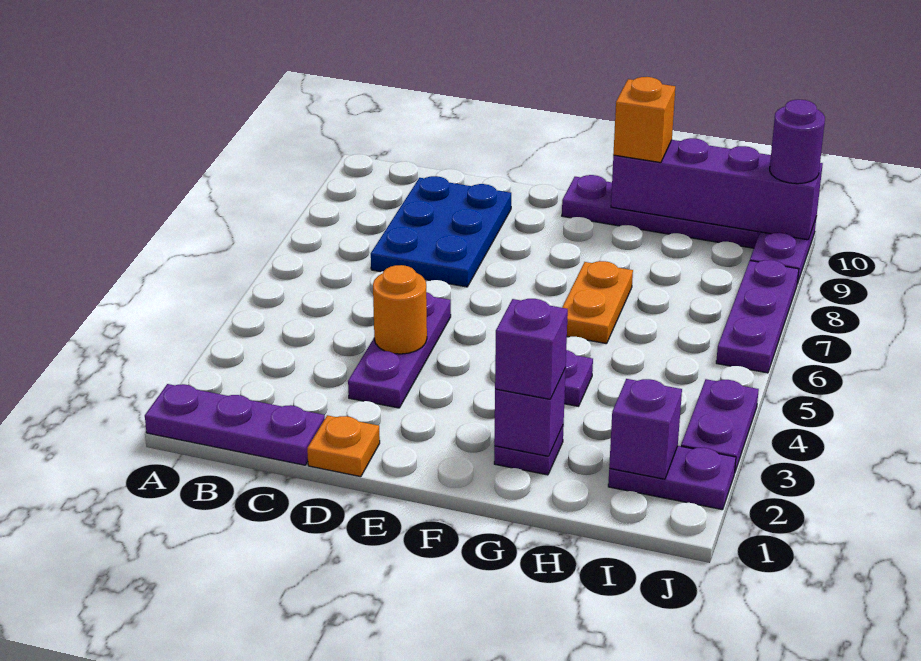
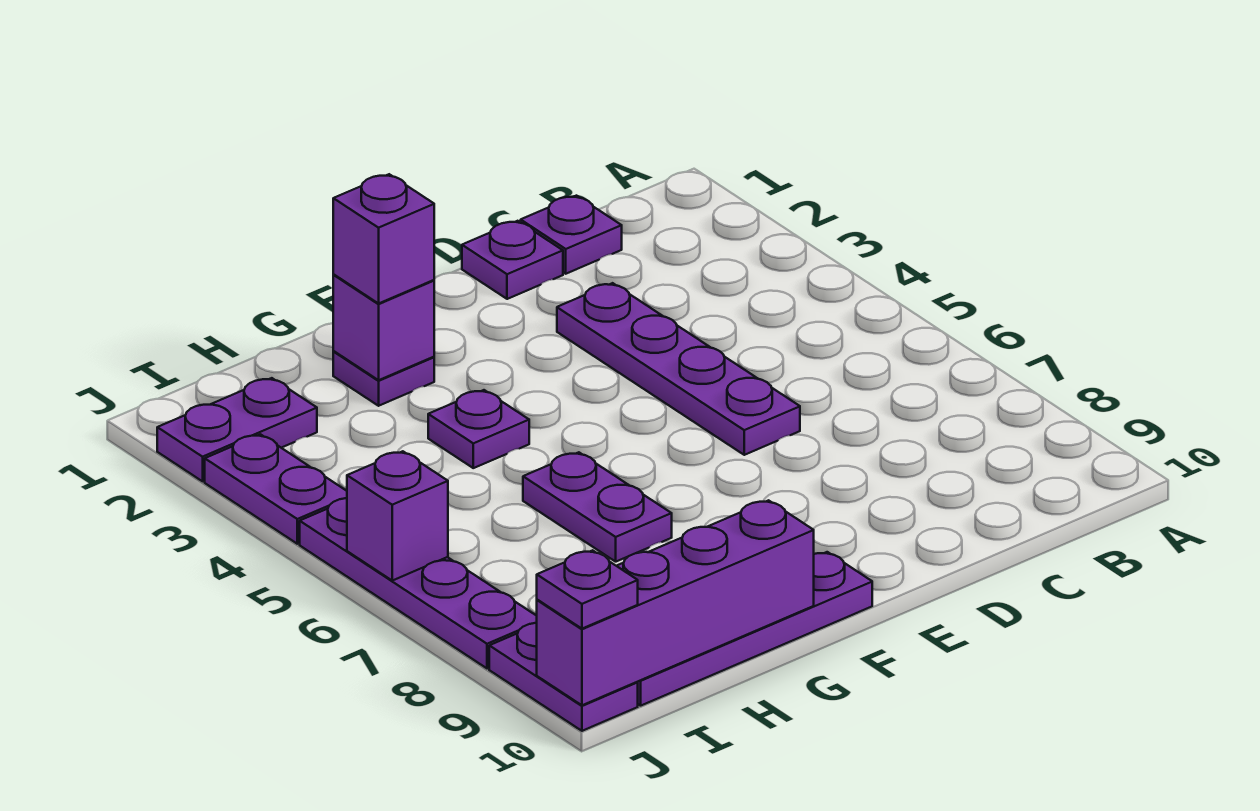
purple 1x3 plate [145,384,325,465] -> purple 1x1 plate [521,196,622,274]
blue 2x3 plate [371,176,511,287] -> none
orange 1x1 plate [307,415,380,477] -> purple 1x1 plate [462,221,563,299]
purple 1x3 plate [348,292,451,408] -> purple 1x4 plate [557,283,800,455]
orange 1x1 round brick [373,265,427,354] -> none
orange 1x2 plate [562,261,633,344] -> purple 1x2 plate [523,452,672,562]
orange 1x1 brick [613,77,675,163] -> none
purple 1x1 brick [609,379,682,479] -> purple 1x1 brick moved to [347,451,448,581]
purple 1x3 plate [716,260,799,373] -> purple 1x4 plate [300,498,537,669]
purple 1x1 round brick [770,100,825,184] -> purple 1x1 plate [537,550,638,629]

